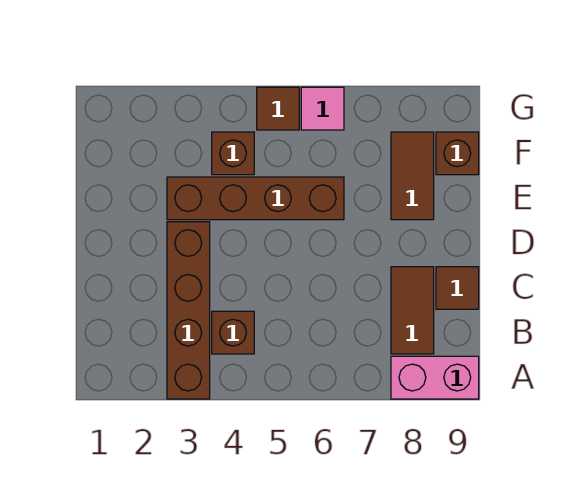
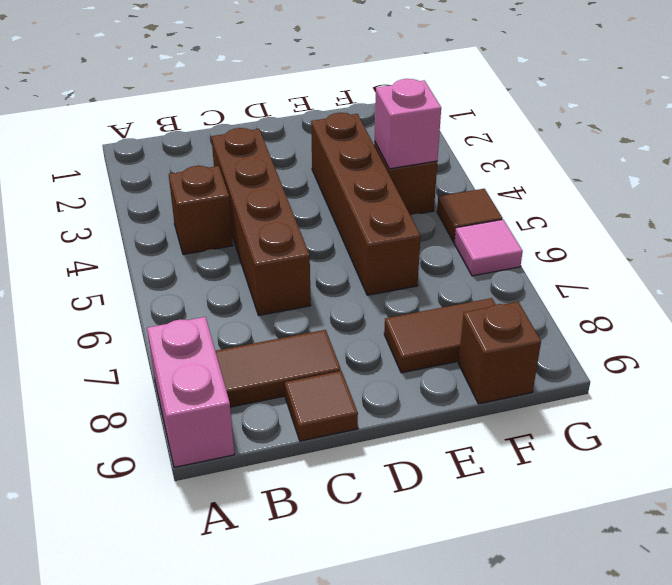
brown 1x4 brick [167,222,210,399] -> brown 1x4 brick turned to [211,128,311,315]
none -> pink 1x1 brick [375,79,441,169]

